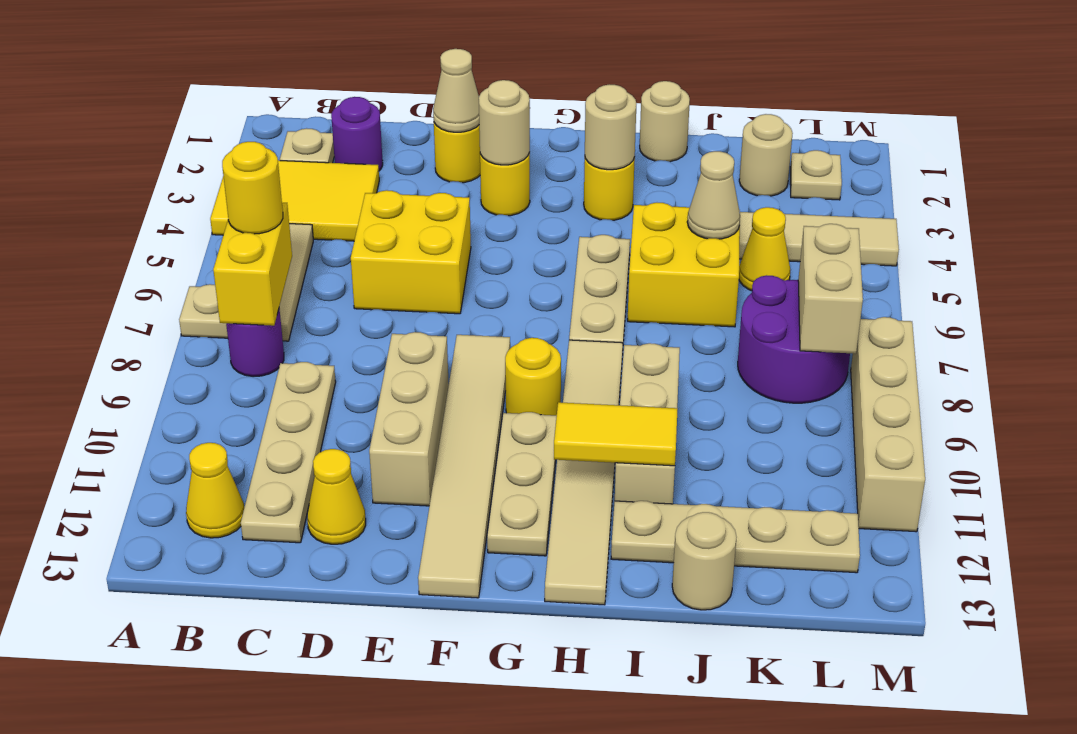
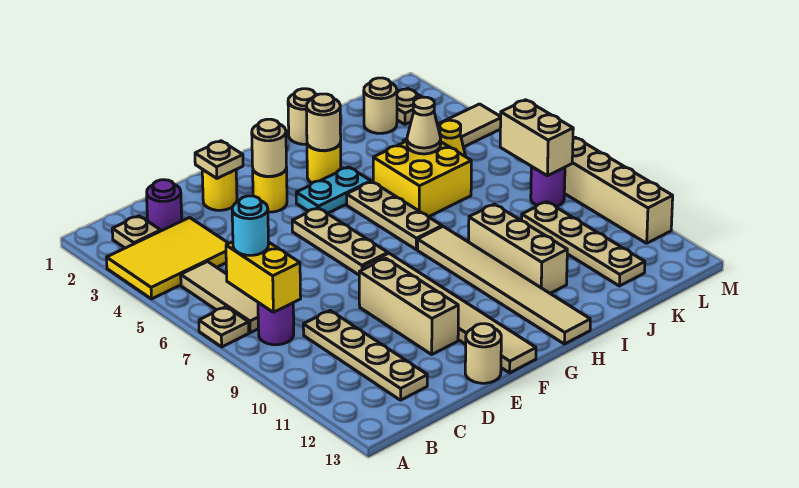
yellow 1x1 round brick [222,142,283,234] -> cyan 1x1 round brick [232,196,269,255]
yellow 1x1 cone [186,443,244,538] -> none
yellow 2x2 brick [351,190,471,314] -> none
yellow 1x1 cone [307,449,366,544] -> none
tan 1x1 cone [433,49,479,132] -> tan 1x1 plate [195,141,243,178]
none -> cyan 1x2 plate [296,167,371,213]
yellow 1x1 round brick [505,338,561,415] -> none
tan 1x3 plate [487,412,557,556] -> tan 1x3 plate moved to [292,208,388,275]
yellow 1x2 tile [554,402,678,466] -> none
tan 1x4 plate [611,501,860,573] -> tan 1x4 plate turned to [522,202,645,286]
tan 1x1 round brick [672,512,737,610] -> tan 1x1 round brick moved to [465,324,501,383]
purple 2x2 round brick [738,275,850,403] -> purple 1x1 round brick [531,166,565,206]

